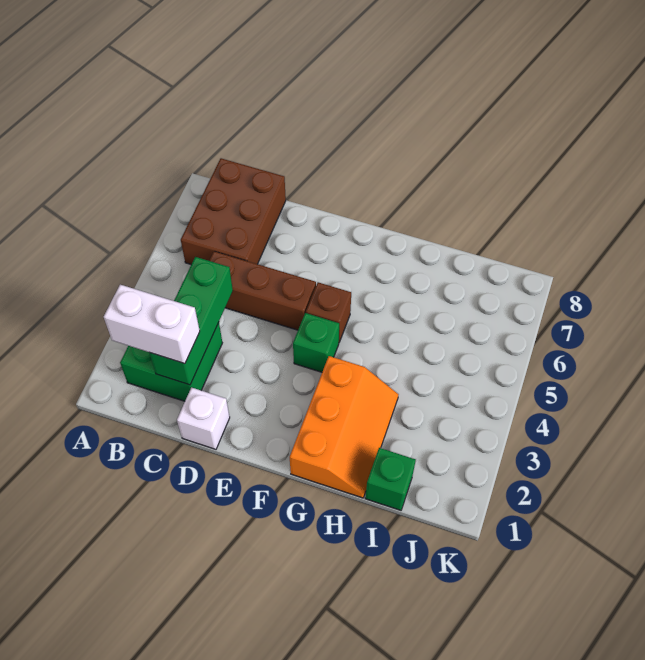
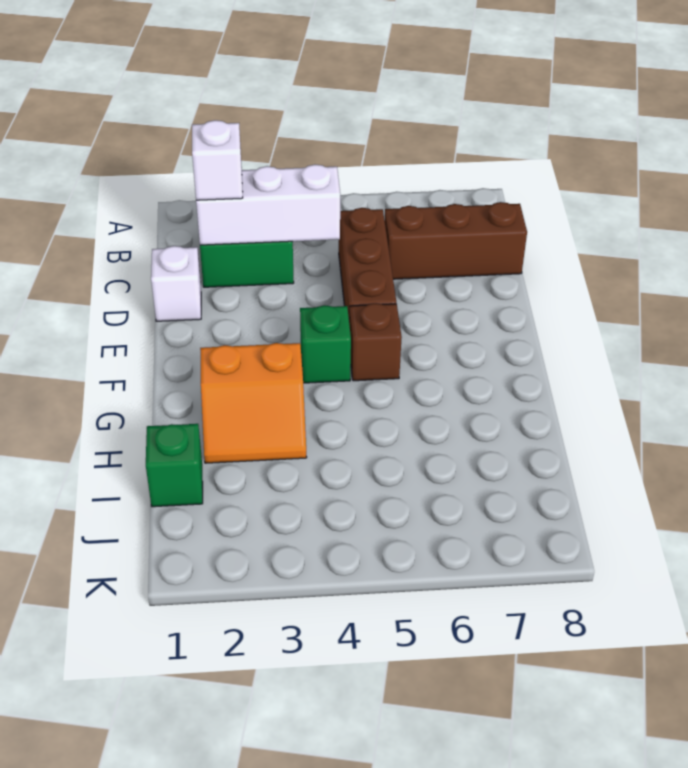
white 1x2 brick [104,285,200,364] -> white 1x1 brick [192,120,243,200]
brown 2x3 brick [181,158,286,264] -> brown 1x3 brick [385,202,527,279]
green 1x3 brick [150,257,233,385] -> white 1x3 brick [196,164,340,245]
orange 2x3 slope [290,356,399,498] -> orange 2x2 slope [200,343,307,463]

